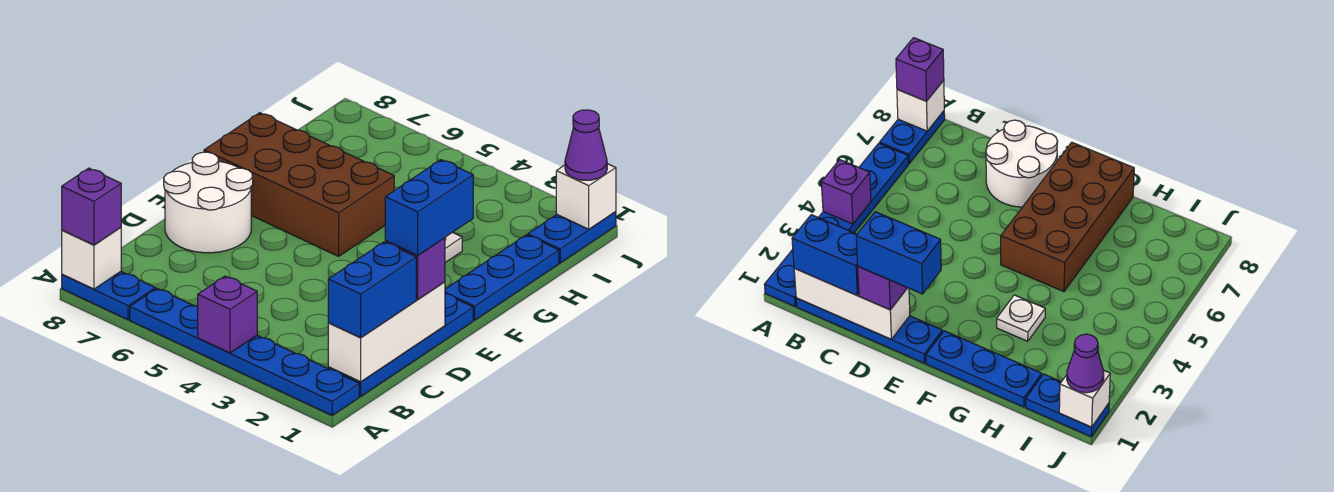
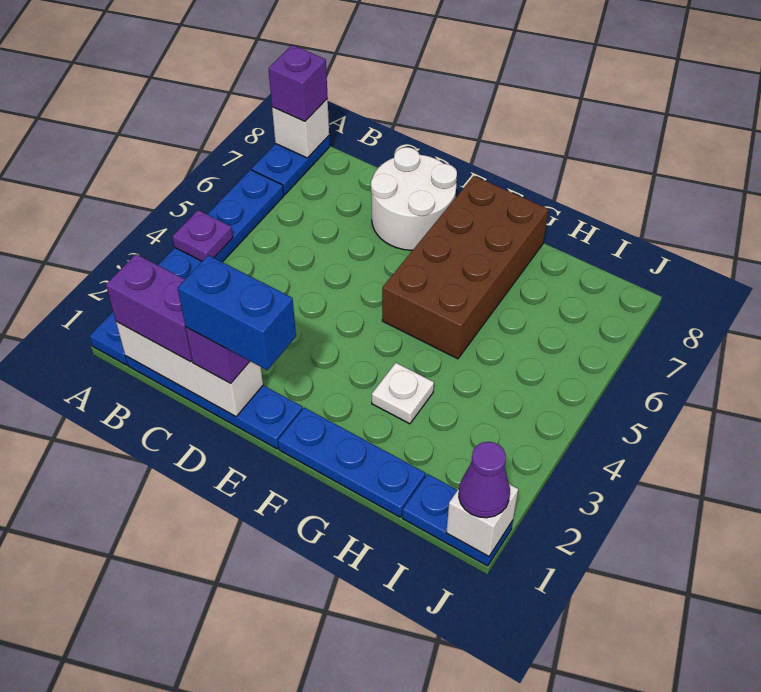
purple 1x1 brick [198,276,257,353] -> purple 1x1 plate [172,210,233,261]
blue 1x2 brick [328,242,416,338] -> purple 1x2 brick [106,254,192,362]

